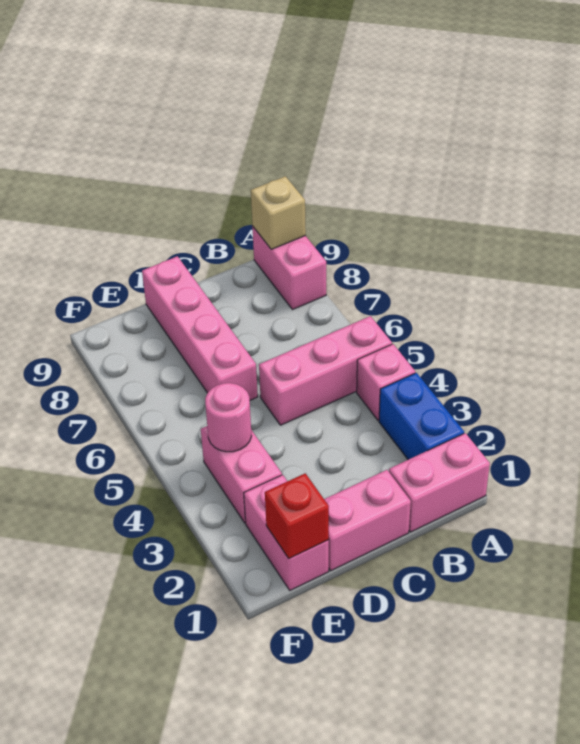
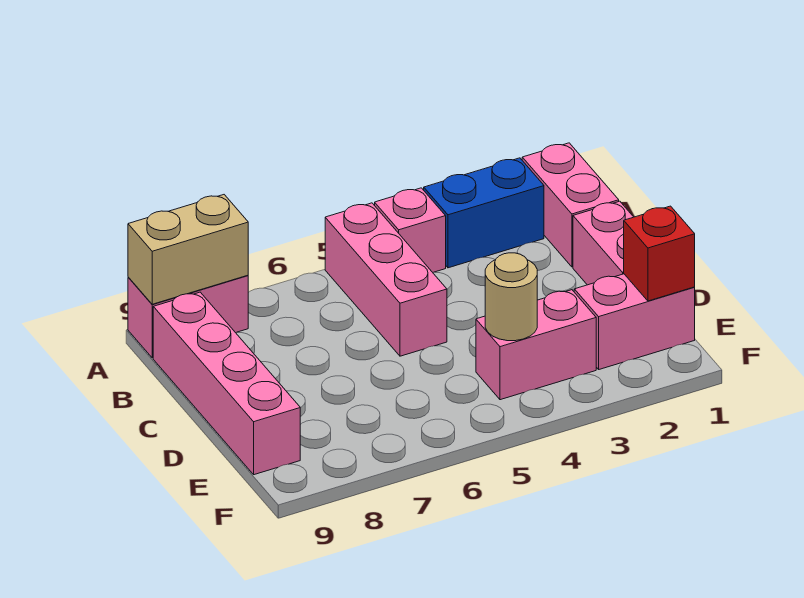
tan 1x1 brick [251,176,306,249] -> tan 1x2 brick [128,195,248,304]
pink 1x4 brick [142,256,258,400] -> pink 1x4 brick turned to [153,292,300,475]
pink 1x1 round brick [205,383,251,452] -> tan 1x1 round brick [485,253,537,341]

